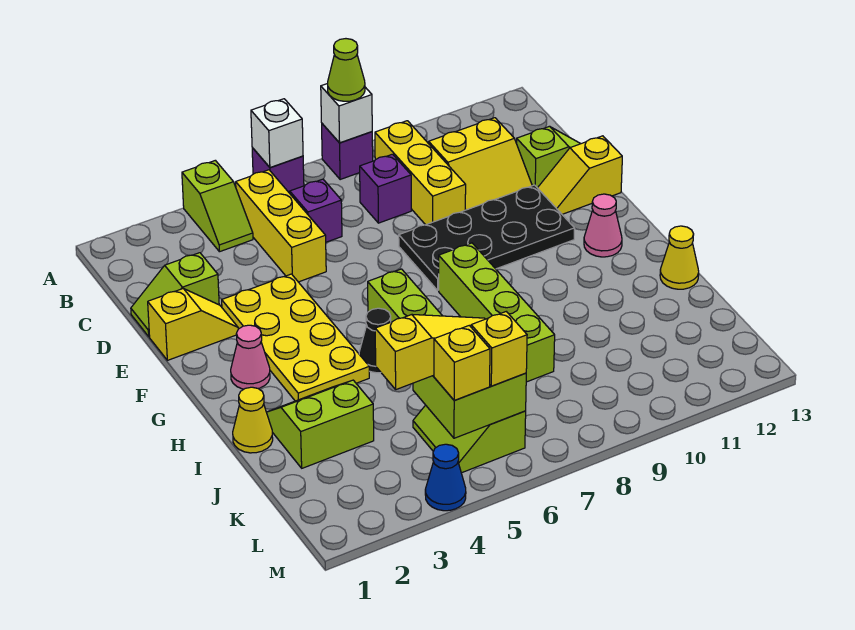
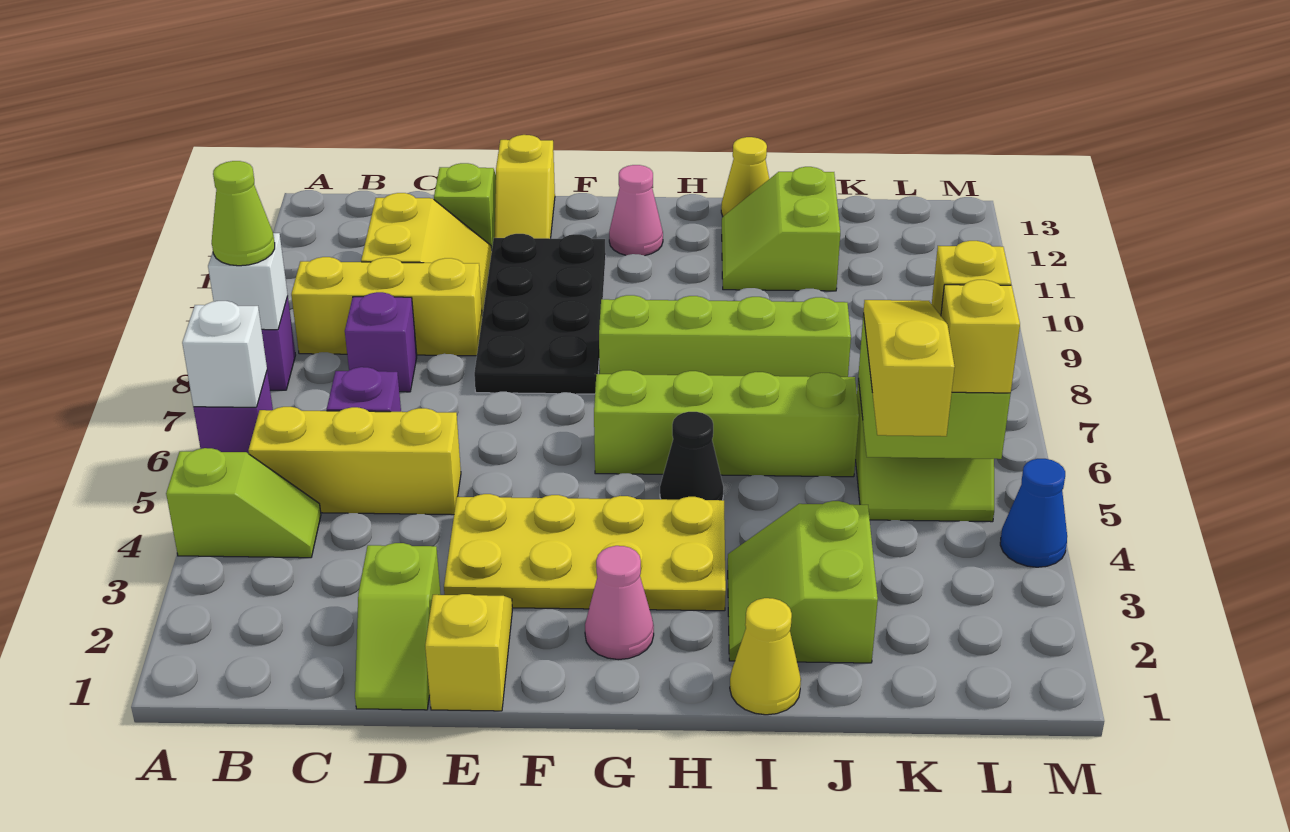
none -> lime 2x2 slope [722,167,840,291]

